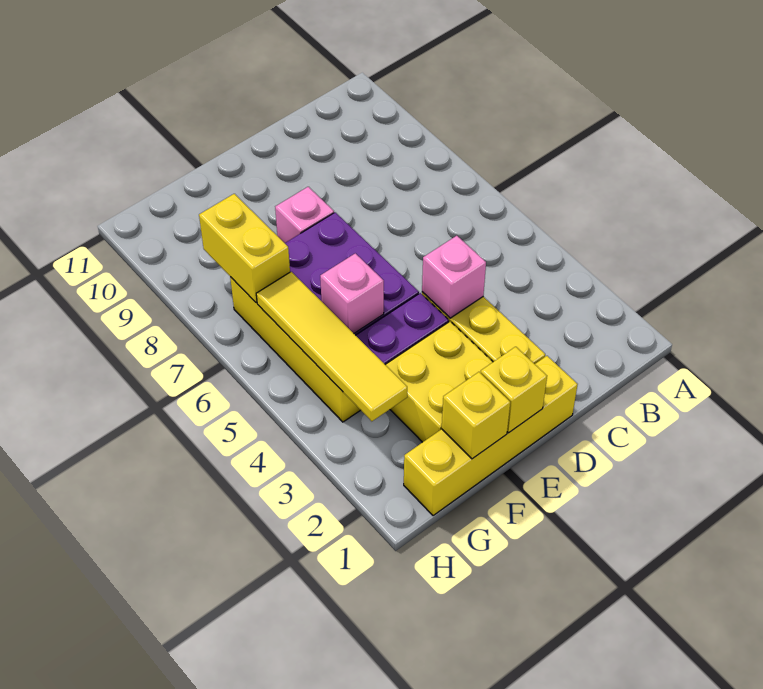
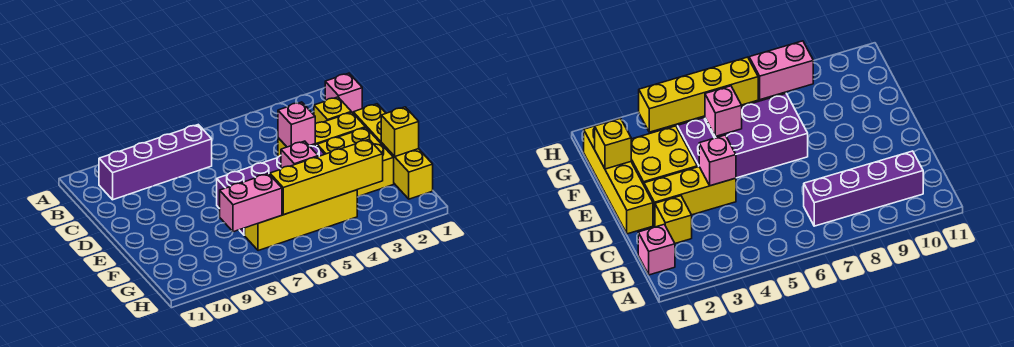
none -> purple 1x4 brick [99,125,212,200]
yellow 1x1 brick [481,347,547,433] -> yellow 1x1 brick moved to [314,97,351,124]
pink 1x1 brick [275,187,334,243] -> pink 1x1 brick moved to [325,73,362,113]
yellow 1x4 tile [256,272,407,421] -> yellow 1x4 brick [270,140,383,215]
yellow 1x2 brick [199,194,290,303] -> pink 1x2 brick [220,174,282,232]

